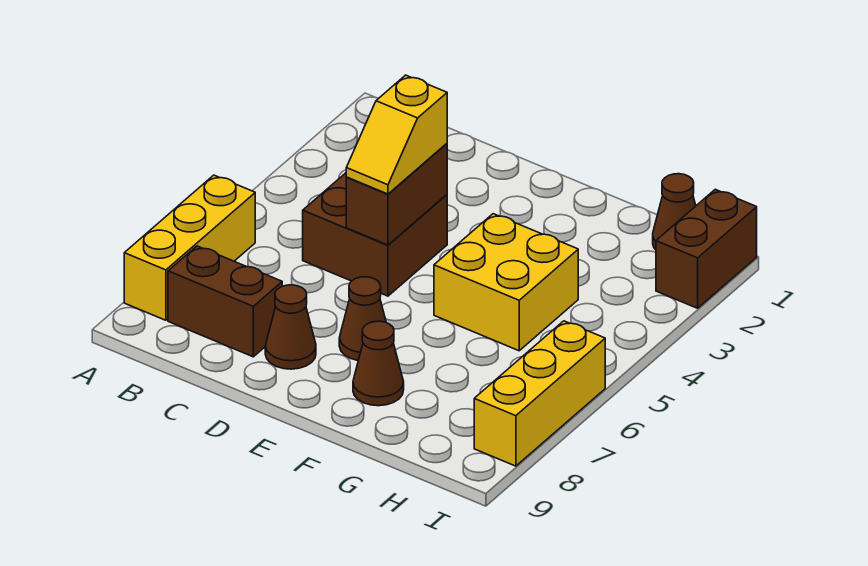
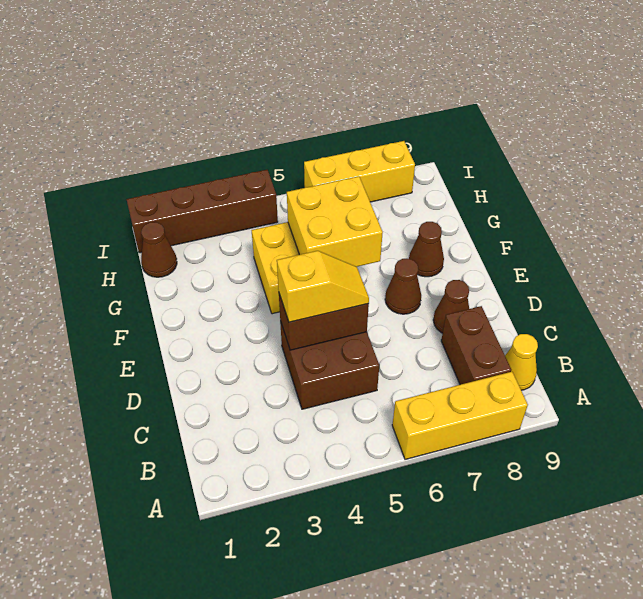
none -> yellow 1x1 cone [505,334,538,390]
none -> yellow 2x2 brick [287,176,383,267]
brown 1x2 brick [656,189,757,308] -> brown 1x4 brick [126,170,278,253]

